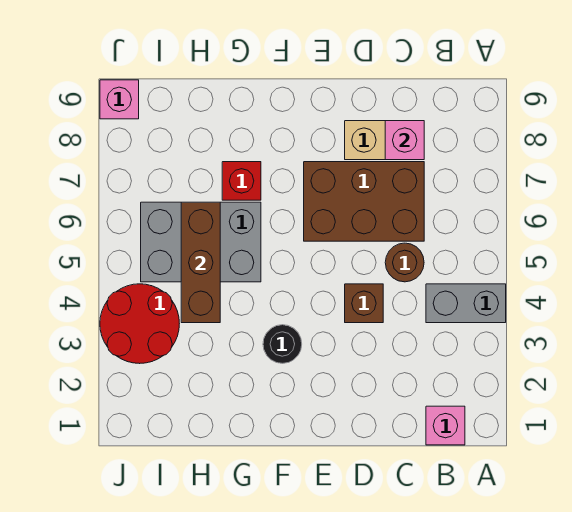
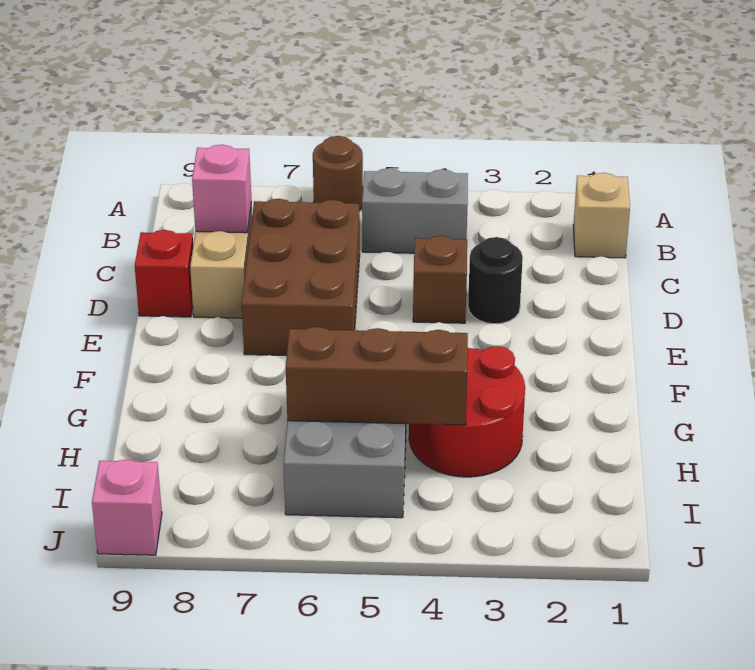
grey 1x2 brick [426,284,506,323] -> grey 1x2 brick turned to [362,168,468,253]
pink 1x1 brick [426,406,465,445] -> tan 1x1 brick [573,173,630,258]
brown 1x1 round brick [385,243,424,282] -> brown 1x1 round brick moved to [313,136,363,211]
black 1x1 round brick [263,325,302,363] -> black 1x1 round brick moved to [468,237,523,324]
red 1x1 brick [222,162,261,200] -> red 1x1 brick moved to [135,230,193,317]
red 2x2 round brick [100,284,179,364] -> red 2x2 round brick moved to [409,346,525,477]

